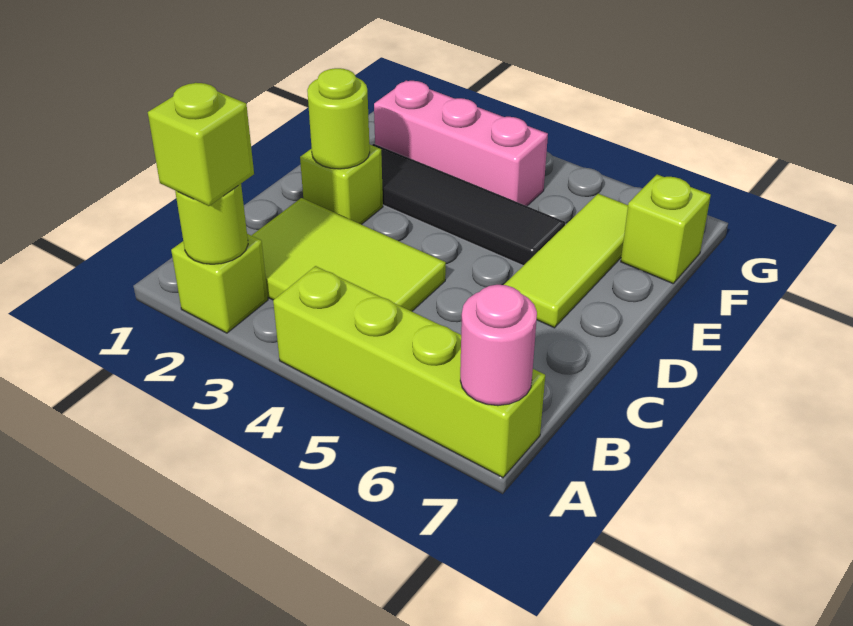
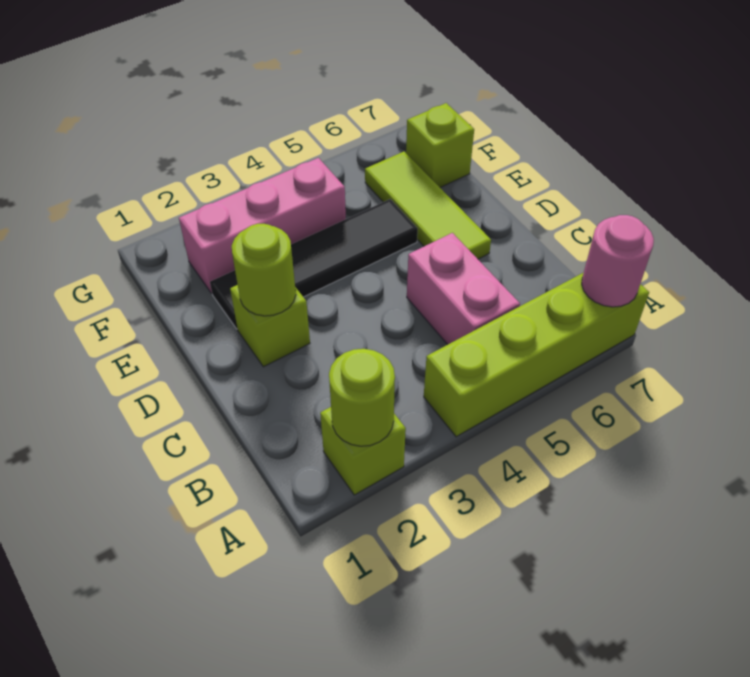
lime 1x1 brick [148,83,254,206] -> none
lime 2x3 tile [251,198,446,311] -> none
none -> pink 1x2 brick [407,233,520,345]

